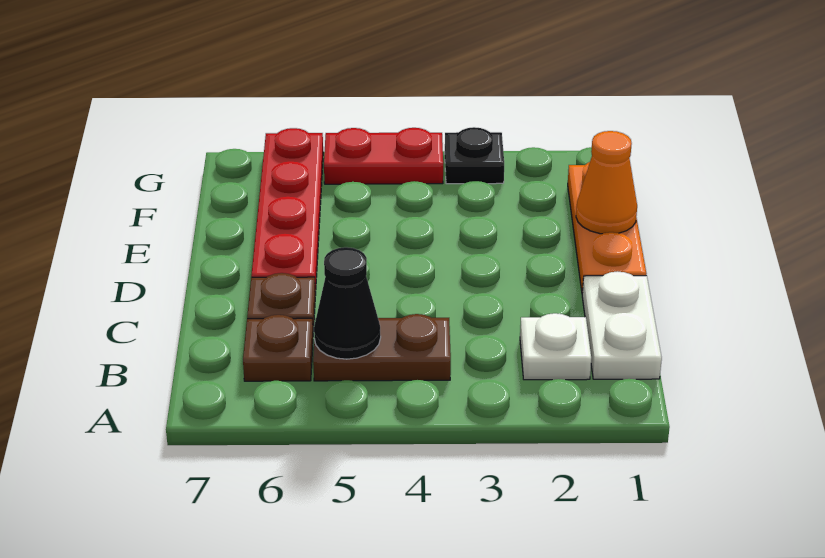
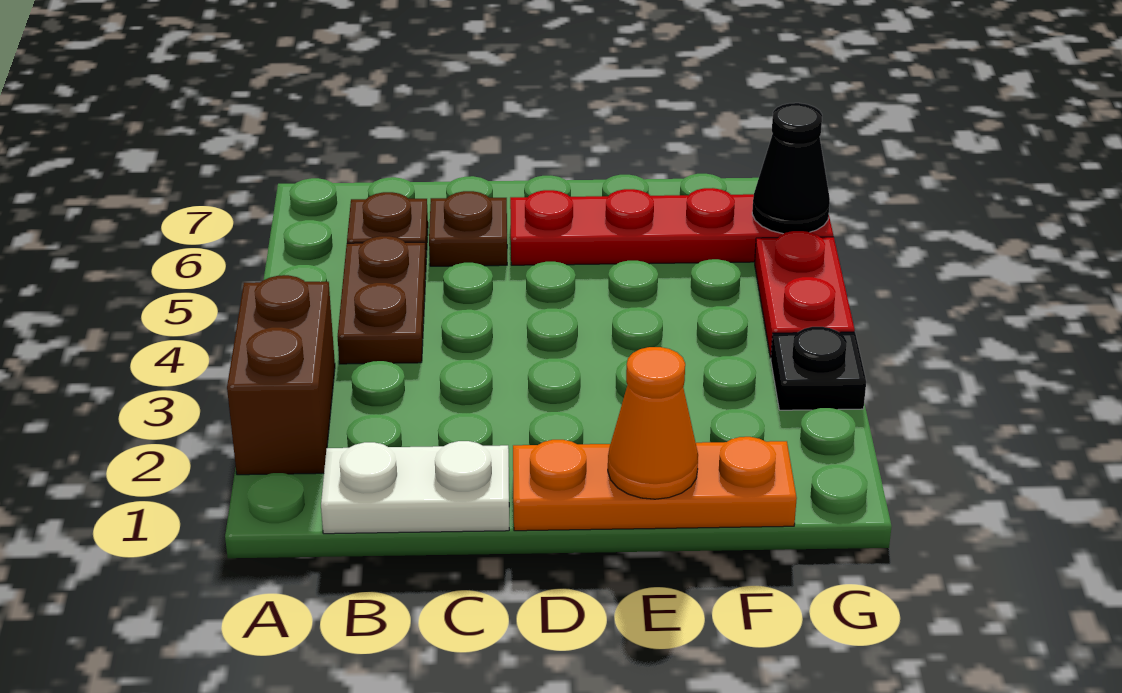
none -> brown 1x2 brick [227,275,335,475]
white 1x1 plate [520,313,591,380] -> none
black 1x1 cone [314,247,381,359] -> black 1x1 cone moved to [752,103,830,234]

